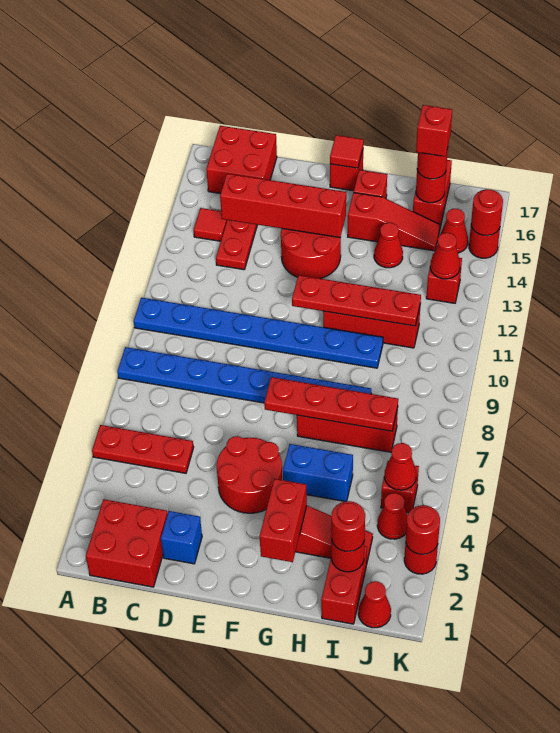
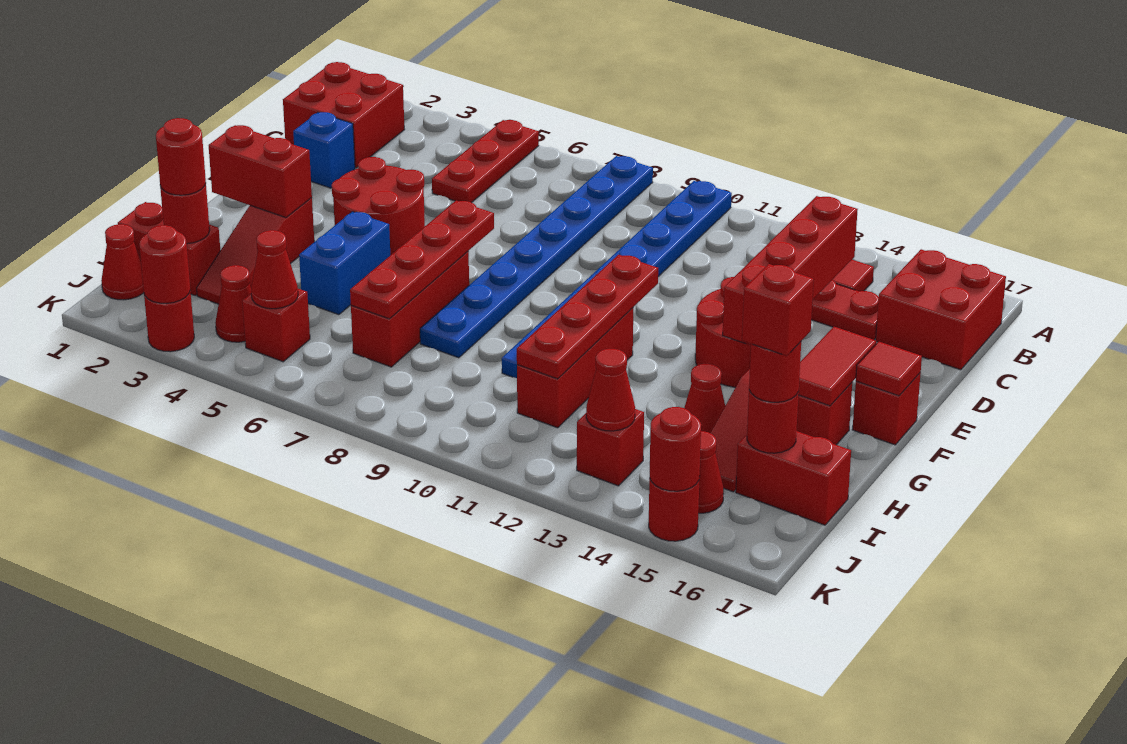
none -> red 1x2 tile [798,327,876,406]

